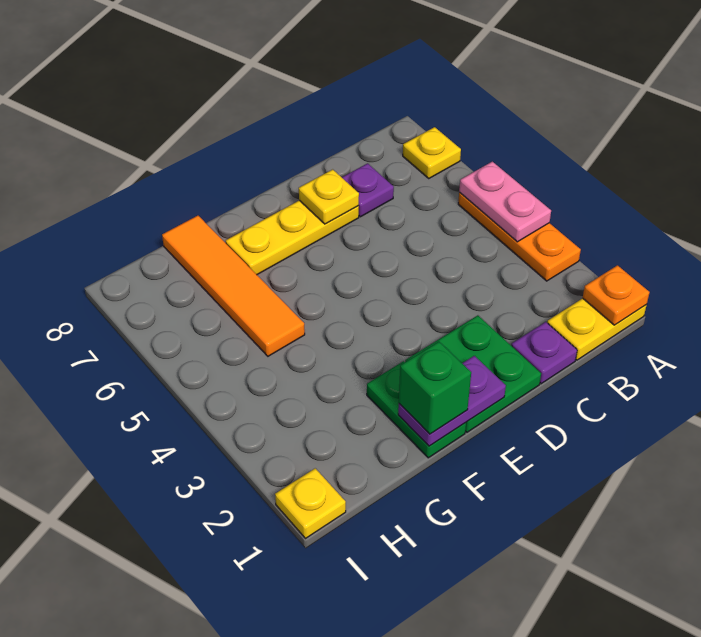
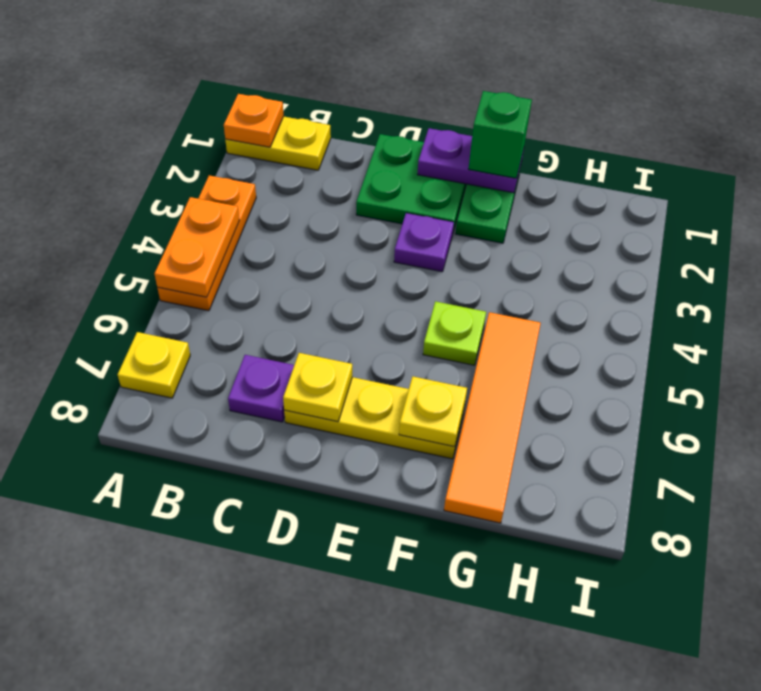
pink 1x2 plate [459,162,551,242] -> orange 1x2 plate [155,197,239,297]
purple 1x1 plate [511,322,577,384] -> purple 1x1 plate moved to [394,213,454,272]
none -> lime 1x1 plate [423,301,486,365]
yellow 1x1 plate [275,468,346,538] -> yellow 1x1 plate moved to [399,376,467,447]

